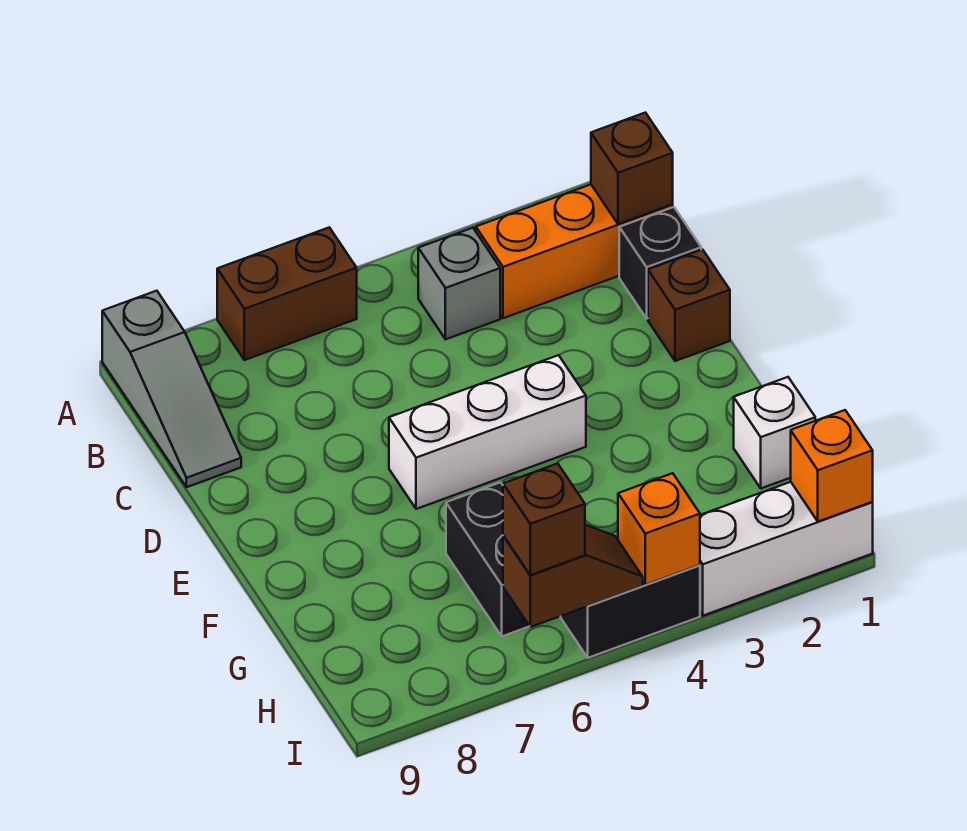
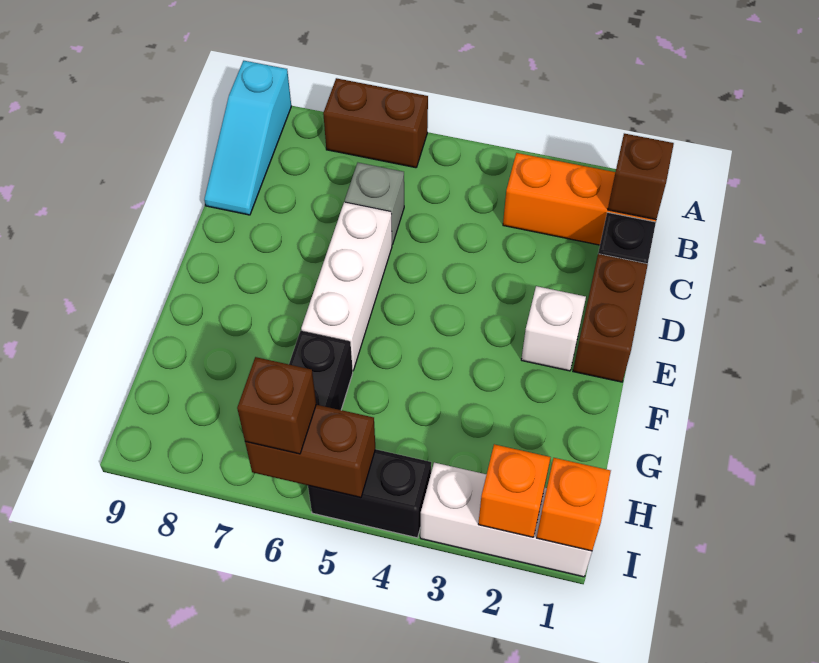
grey 1x3 slope [102,291,241,487] -> cyan 1x3 slope [204,61,291,215]
grey 1x1 brick [418,228,500,339] -> grey 1x1 brick moved to [345,163,404,245]
brown 1x1 brick [648,249,730,361] -> brown 1x2 brick [573,254,648,382]
white 1x3 brick [389,355,586,509] -> white 1x3 brick turned to [301,202,392,370]
white 1x1 brick [734,377,815,488] -> white 1x1 brick moved to [521,286,586,371]
orange 1x1 brick [618,473,700,585] -> orange 1x1 brick moved to [478,444,551,537]
brown 1x2 slope [503,525,643,627] -> brown 1x2 brick [245,405,375,498]

